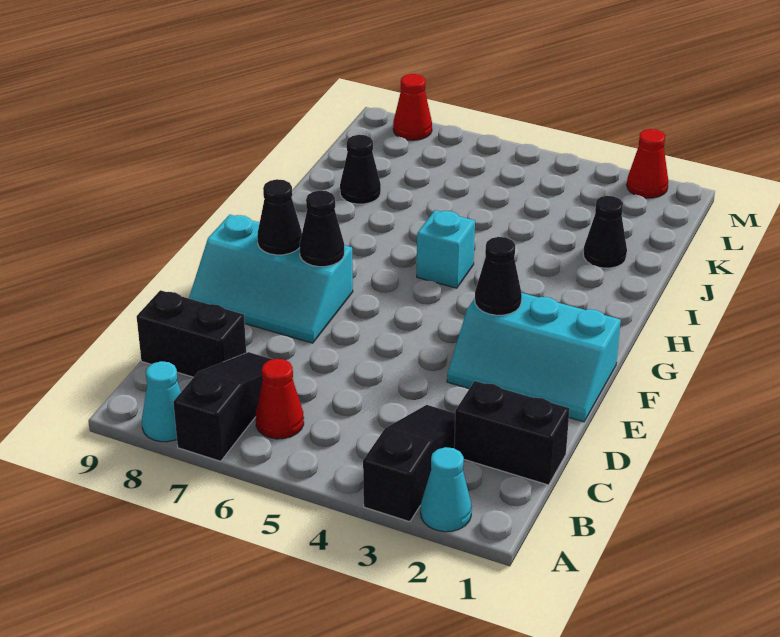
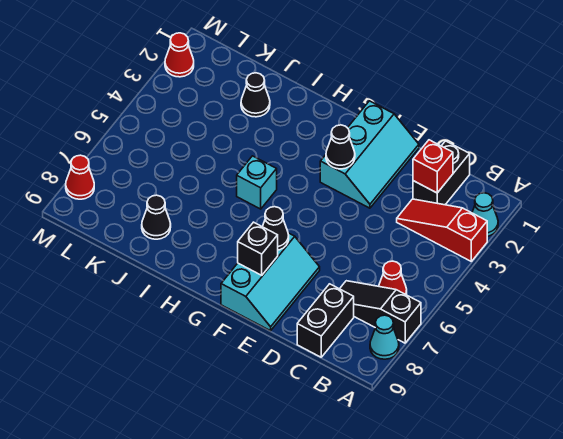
black 1x3 slope [363,405,455,522] -> red 1x3 slope [397,199,487,261]
none -> red 1x1 brick [413,140,453,193]
black 1x1 cone [257,179,302,255] -> black 1x1 brick [238,222,278,275]

